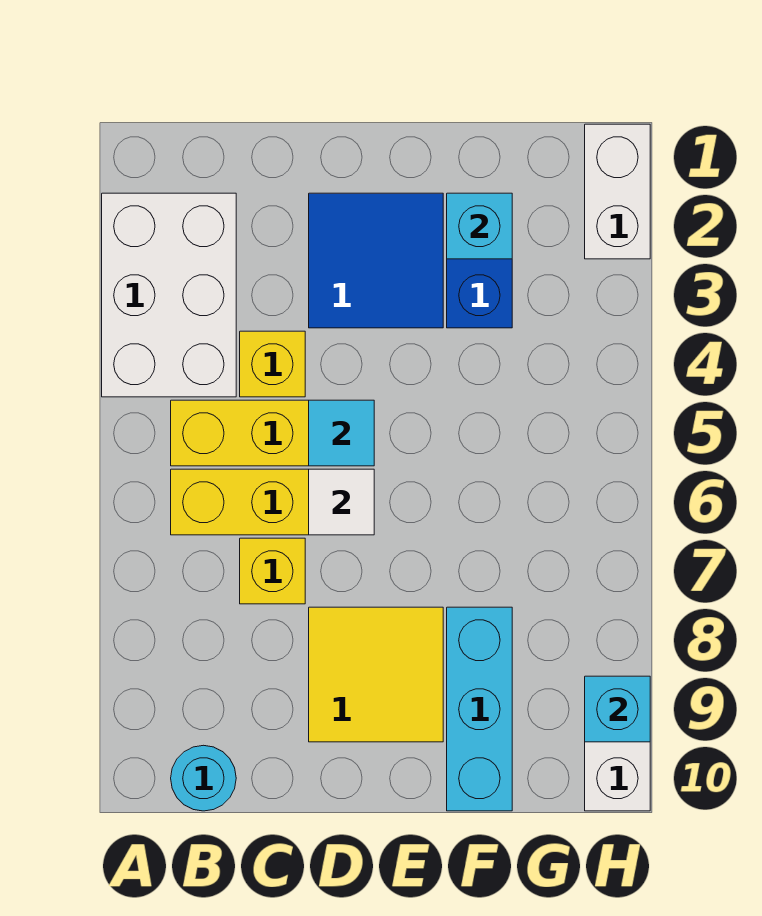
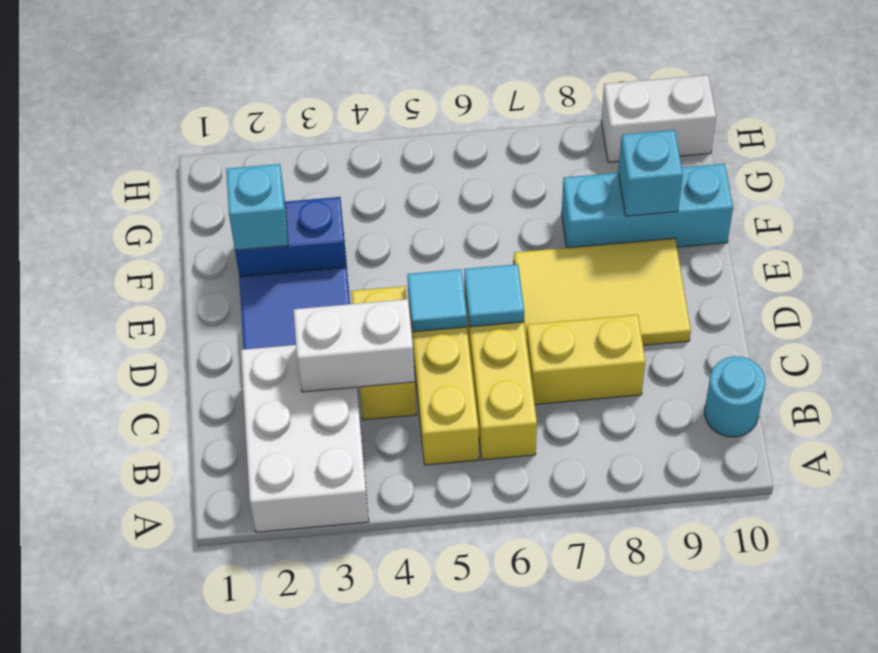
white 2x3 brick [102,193,236,397] -> white 2x3 brick turned to [241,345,369,532]
yellow 1x1 brick [240,331,305,397] -> yellow 1x2 brick [351,286,416,420]
yellow 1x1 brick [240,538,305,604] -> yellow 1x2 brick [526,315,645,404]
white 1x1 tile [309,469,374,535] -> cyan 1x1 tile [464,264,524,327]
yellow 2x2 tile [309,607,443,742] -> yellow 2x3 tile [514,238,691,345]
white 1x2 brick [585,124,650,259] -> white 1x2 brick moved to [294,299,415,392]
cyan 1x1 brick [585,676,650,742] -> cyan 1x1 brick moved to [618,130,683,216]

